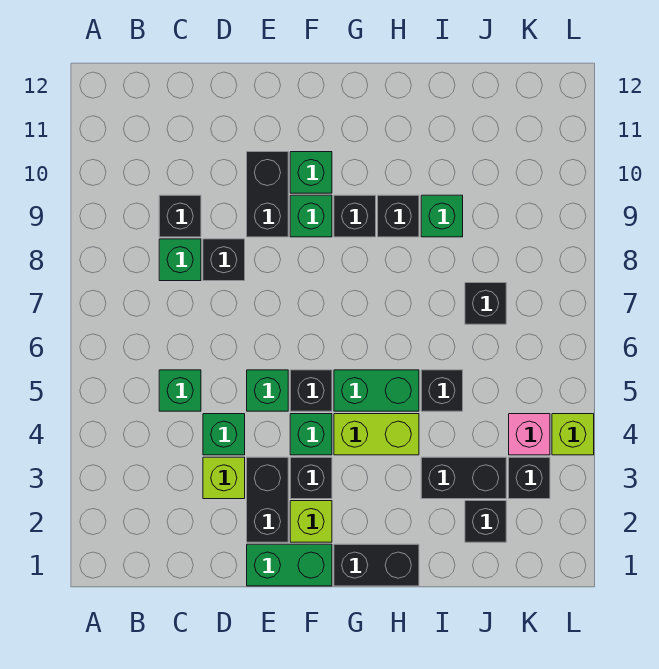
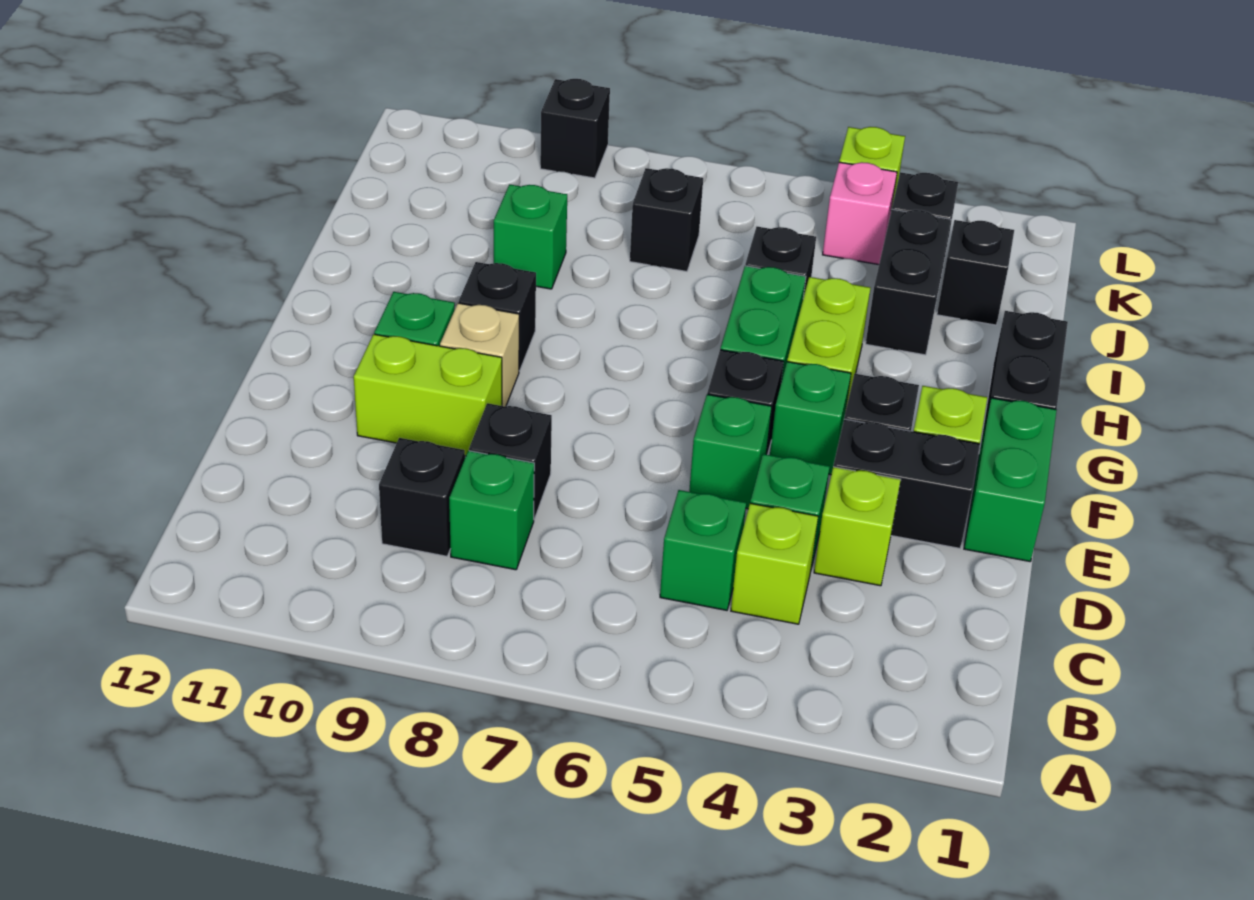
none -> lime 1x1 brick [731,503,818,624]
black 1x2 brick [247,152,288,237] -> lime 1x2 brick [354,334,502,456]
green 1x1 brick [290,195,332,237] -> tan 1x1 brick [440,303,519,407]
black 1x1 brick [378,195,419,237] -> black 1x1 brick moved to [540,79,610,178]

